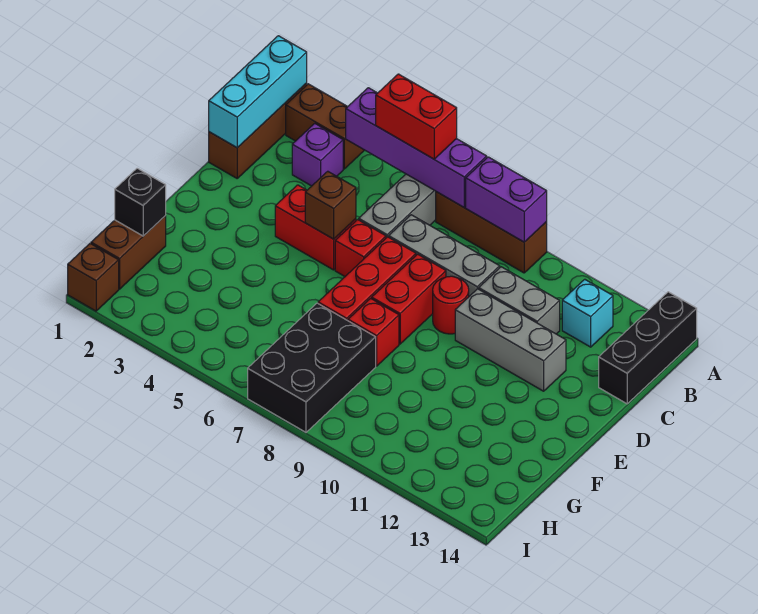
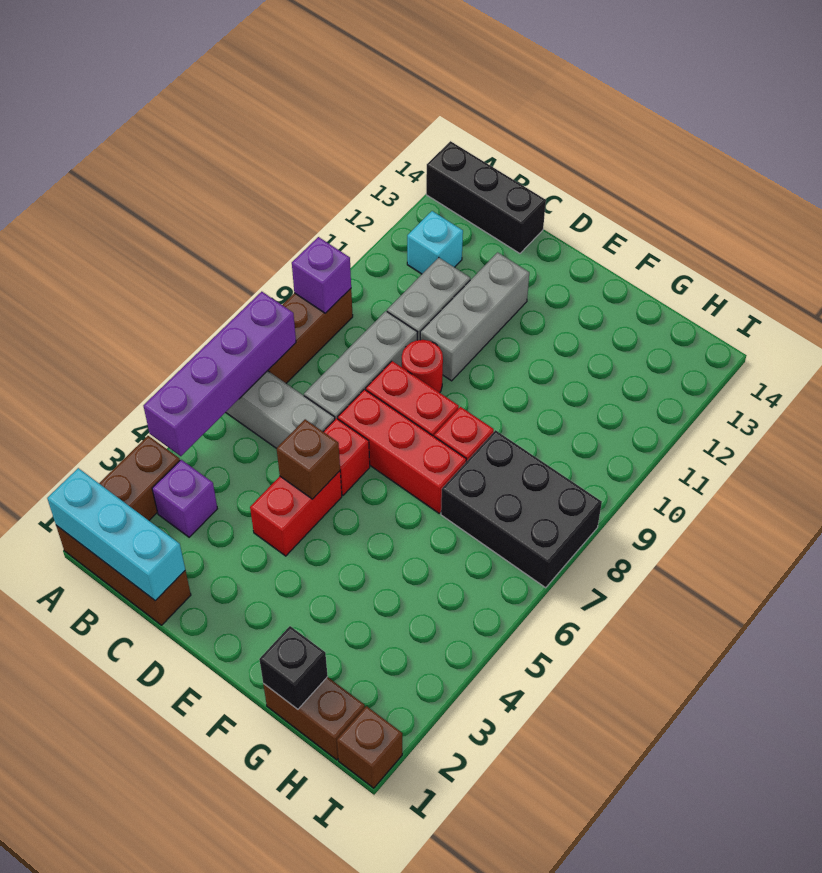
red 1x2 brick [376,74,457,159] -> none
purple 1x2 brick [466,157,547,242] -> purple 1x1 brick [292,237,351,313]

